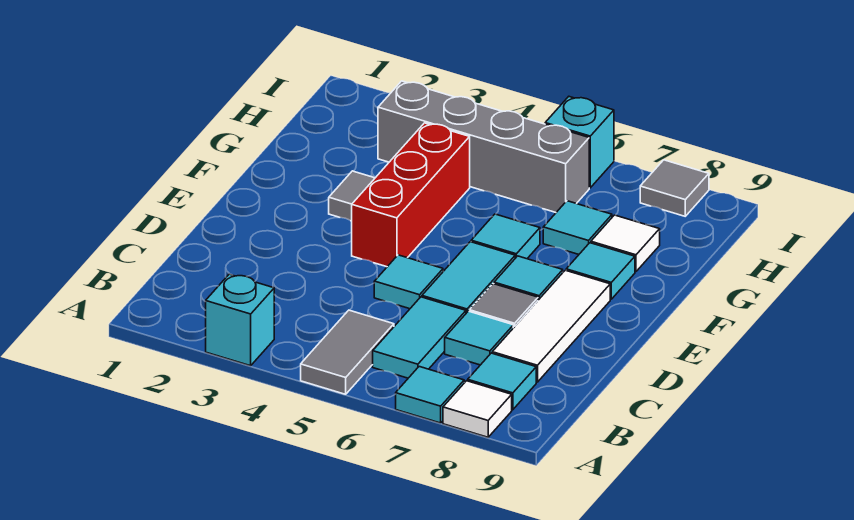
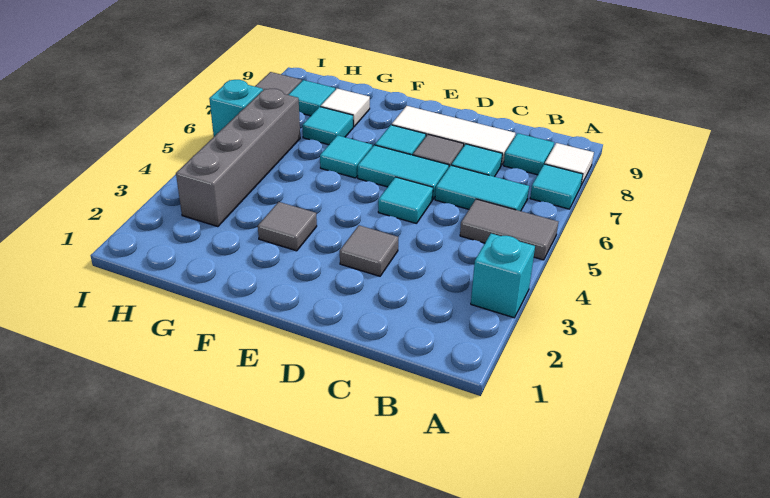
none -> grey 1x1 tile [340,225,398,276]
red 1x3 brick [352,123,470,267] -> none
cyan 1x1 tile [566,243,635,299] -> cyan 1x1 tile moved to [289,80,335,116]

